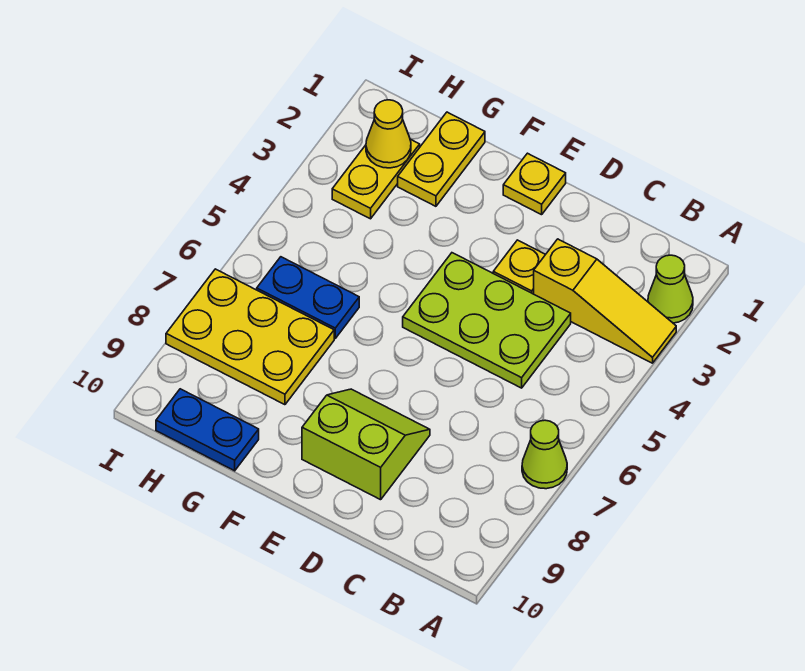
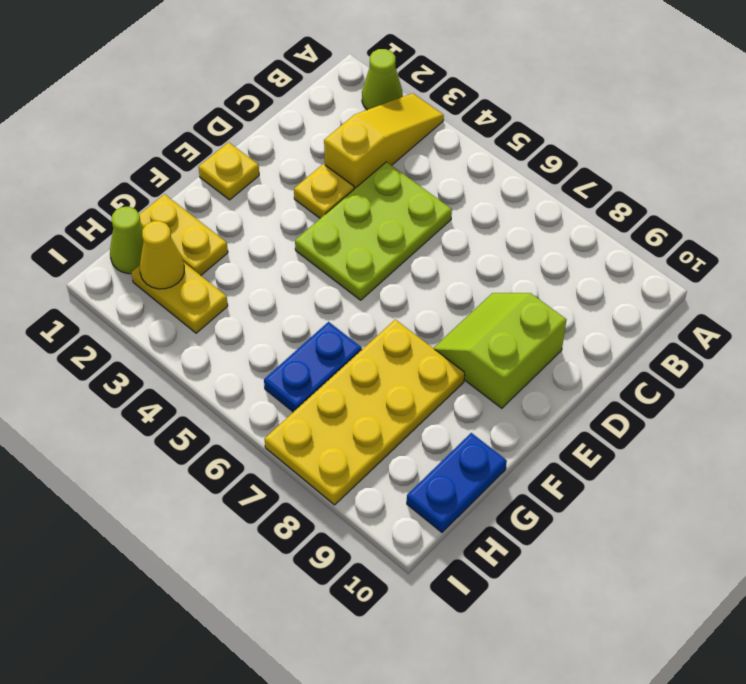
lime 1x1 cone [522,420,567,489] -> lime 1x1 cone moved to [110,207,143,274]
yellow 2x3 plate [166,269,334,405] -> yellow 2x4 plate [265,320,465,505]

